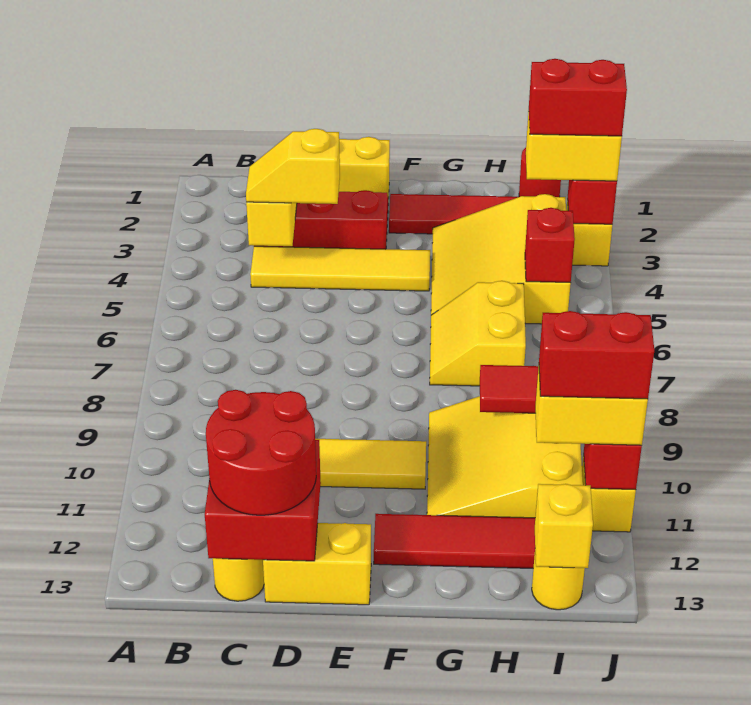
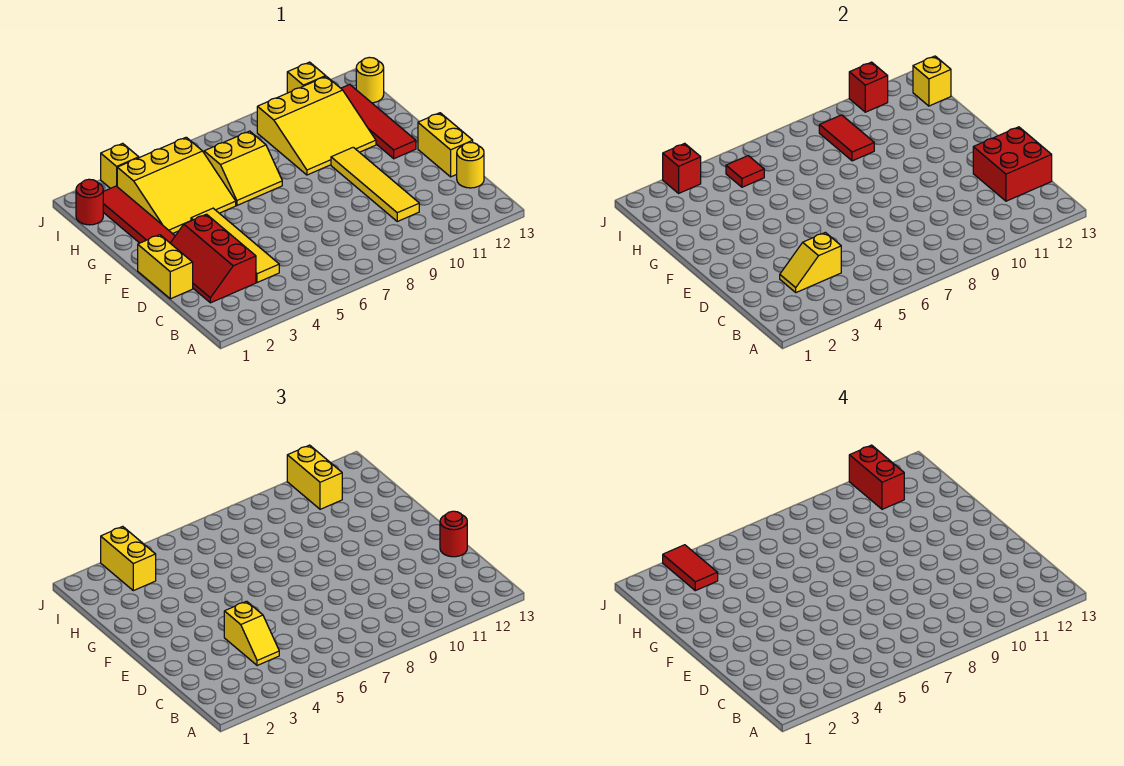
red 2x2 round brick [206,390,316,515] -> red 1x1 round brick [440,511,467,557]
red 1x2 brick [529,59,627,136] -> red 1x2 tile [663,545,718,591]
red 1x1 brick [525,208,575,283] -> red 1x1 tile [726,156,764,187]

